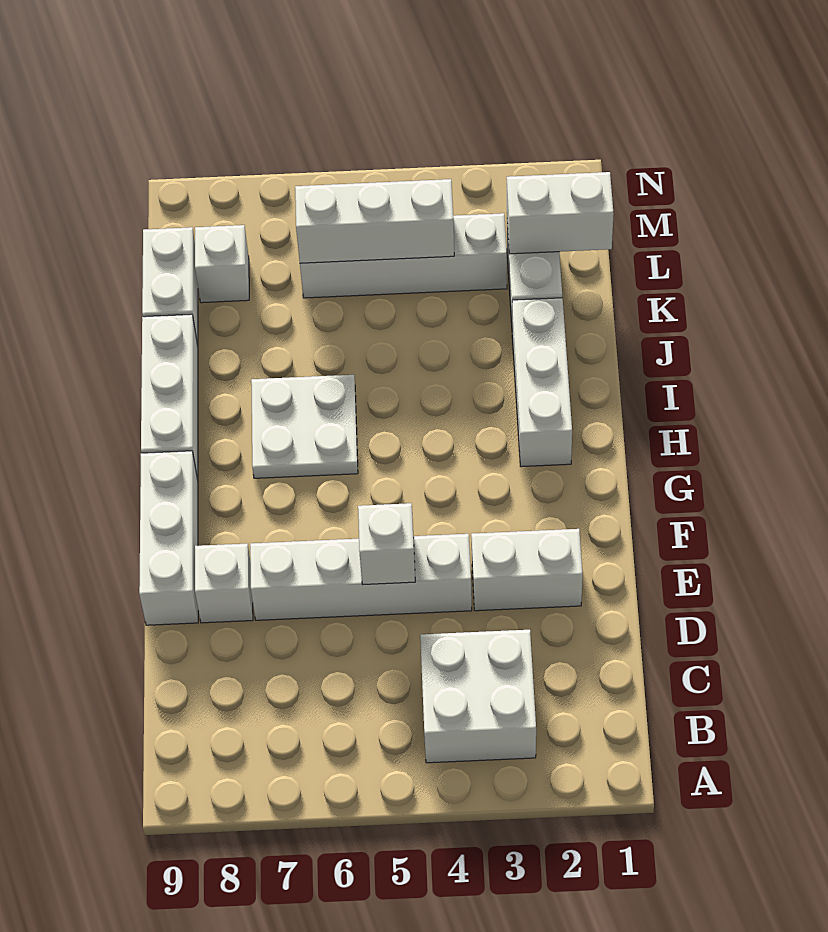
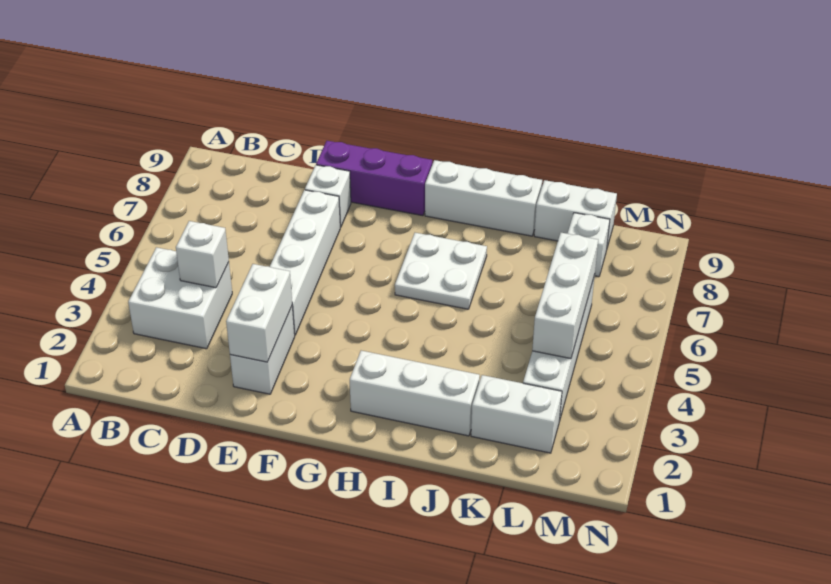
white 1x1 brick [358,503,415,585] -> white 1x1 brick moved to [176,221,229,288]
white 1x3 brick [139,451,198,625] -> purple 1x3 brick [316,141,432,216]
white 1x2 brick [507,172,614,254] -> white 1x2 brick moved to [226,264,292,362]

